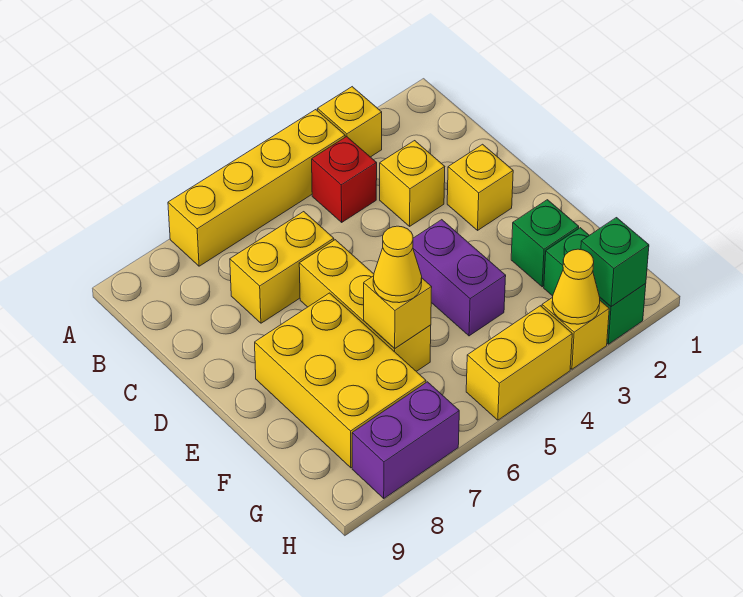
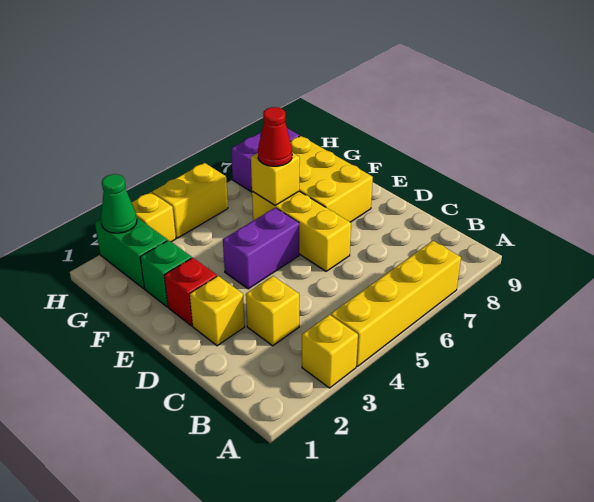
red 1x1 brick [312,137,377,222] -> red 1x1 brick moved to [164,258,217,326]
yellow 1x2 brick [230,212,334,323] -> none
purple 1x2 brick [413,220,506,336] -> purple 1x2 brick turned to [223,208,299,289]
yellow 1x1 cone [373,226,422,303] -> red 1x1 cone [258,107,292,166]
green 1x1 brick [581,218,649,307] -> green 1x1 cone [101,174,137,233]
yellow 1x1 cone [552,249,600,324] -> none

